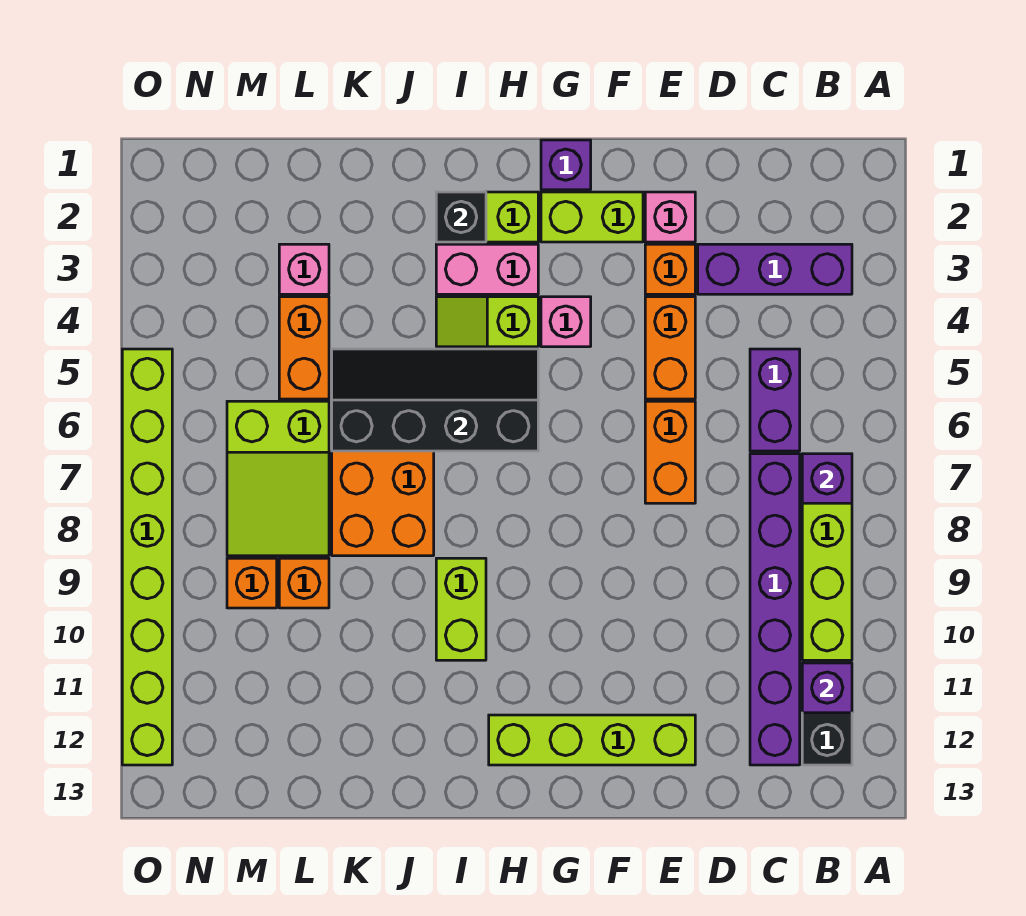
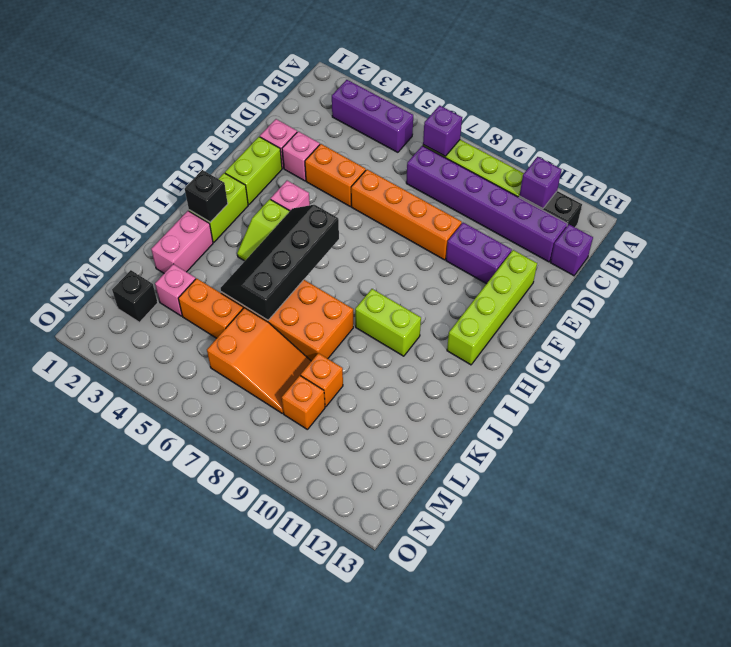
purple 1x3 brick [698,244,852,294] -> purple 1x3 brick turned to [332,80,413,152]
purple 1x2 brick [750,349,800,451] -> purple 1x2 brick moved to [446,223,512,284]
orange 1x1 brick [645,244,695,294] -> pink 1x1 brick [282,131,320,181]
orange 1x2 brick [645,401,695,503] -> orange 1x4 brick [351,169,462,260]
purple 1x1 brick [541,140,591,190] -> purple 1x1 brick moved to [550,225,593,276]
pink 1x2 brick [436,244,538,294] -> pink 1x2 brick moved to [151,211,213,273]
lime 2x3 slope [227,401,329,556] -> orange 2x3 slope [207,308,311,413]
none -> black 1x1 brick [112,270,158,322]
lime 1x8 brick [122,349,172,765] -> none

